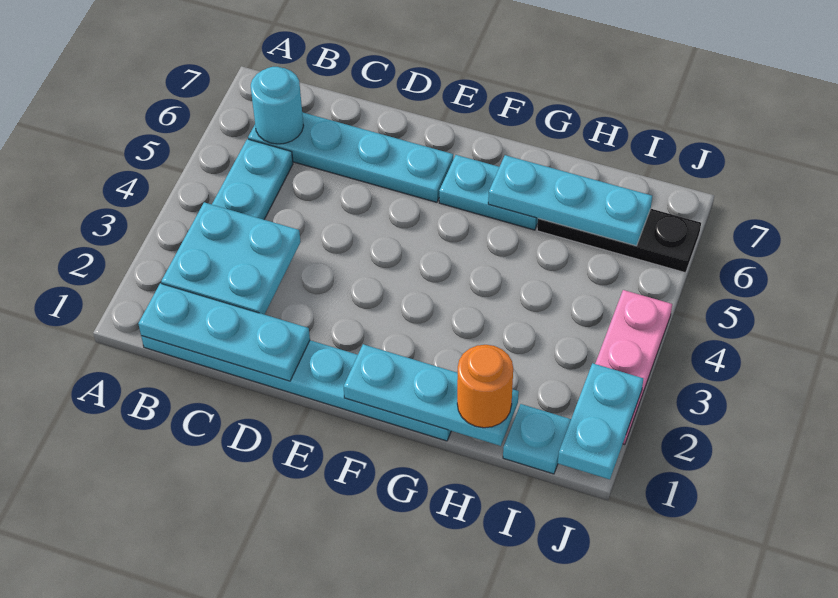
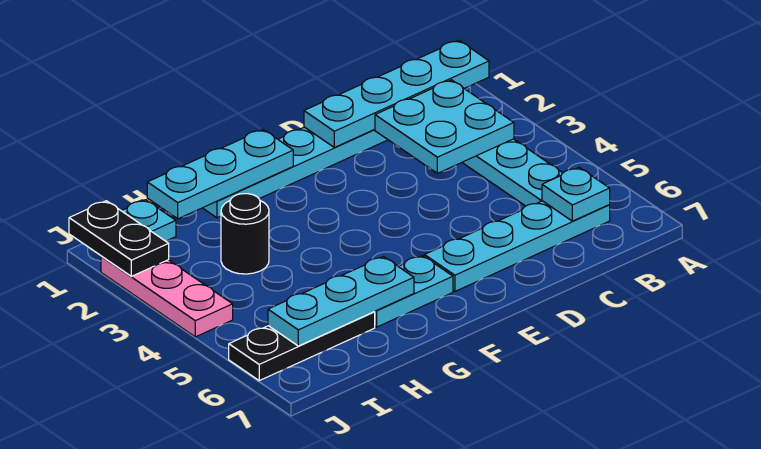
cyan 1x3 plate [138,283,310,381] -> cyan 1x4 plate [304,40,489,147]
cyan 1x1 round brick [251,67,304,144] -> cyan 1x1 plate [542,167,610,221]
orange 1x1 round brick [457,345,513,428] -> none
none -> black 1x1 round brick [221,194,269,274]
cyan 1x2 plate [558,363,643,479] -> black 1x2 plate [69,201,169,276]

